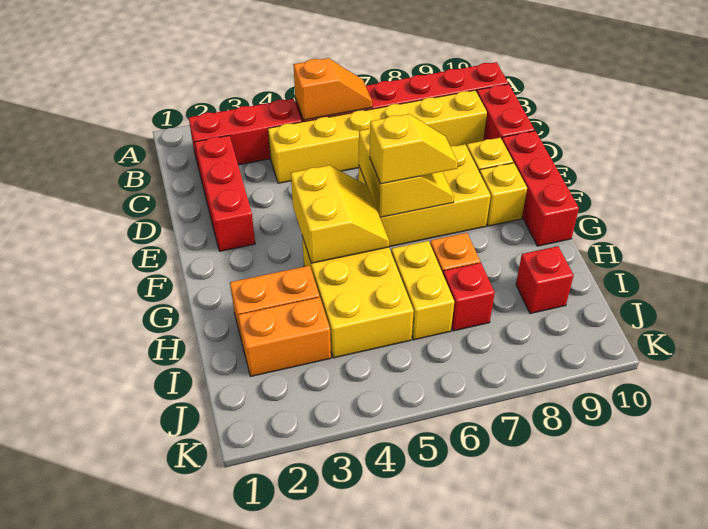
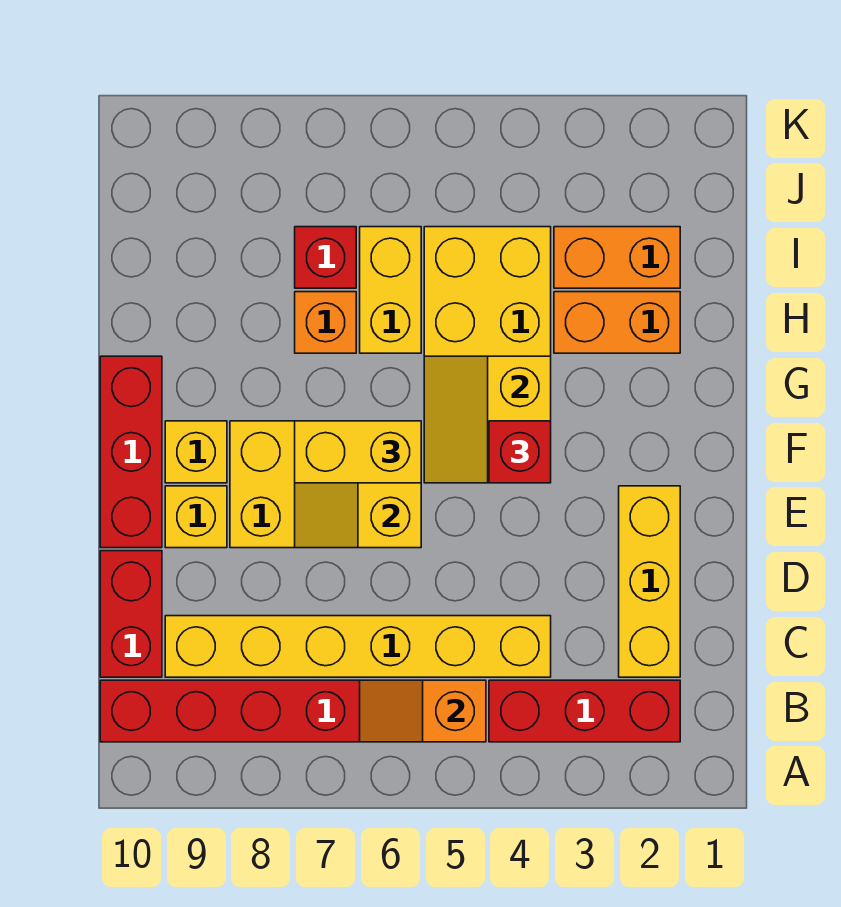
red 1x3 brick [195,136,255,251] -> yellow 1x3 brick [619,486,680,677]
yellow 1x2 slope [370,114,458,184] -> yellow 1x2 brick [295,421,421,483]
red 1x1 brick [516,246,574,314] -> red 1x1 brick moved to [489,421,551,483]

